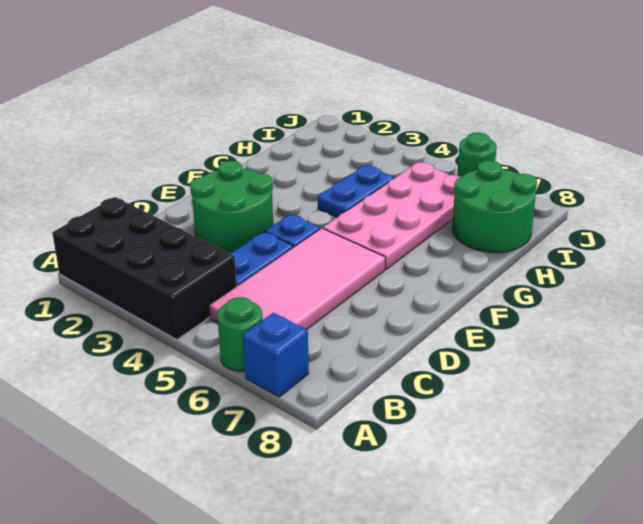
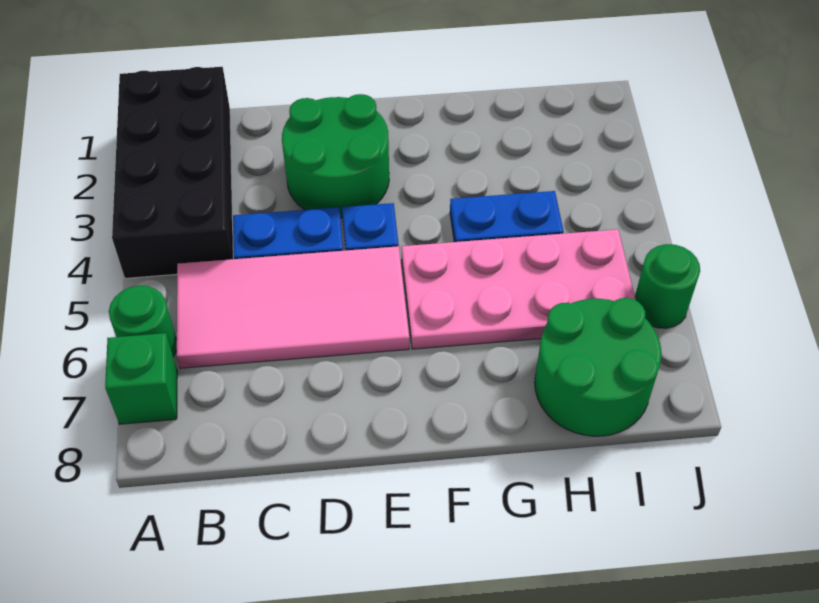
blue 1x1 brick [243,313,309,397] -> green 1x1 brick [105,333,177,424]

